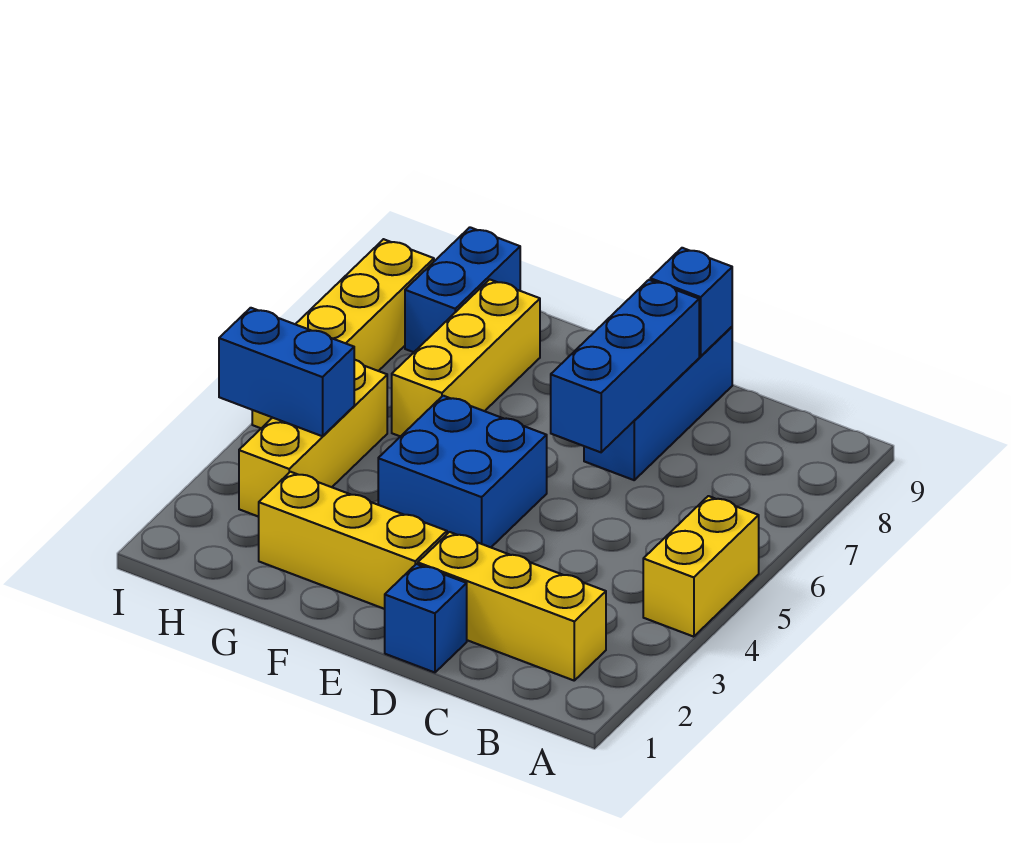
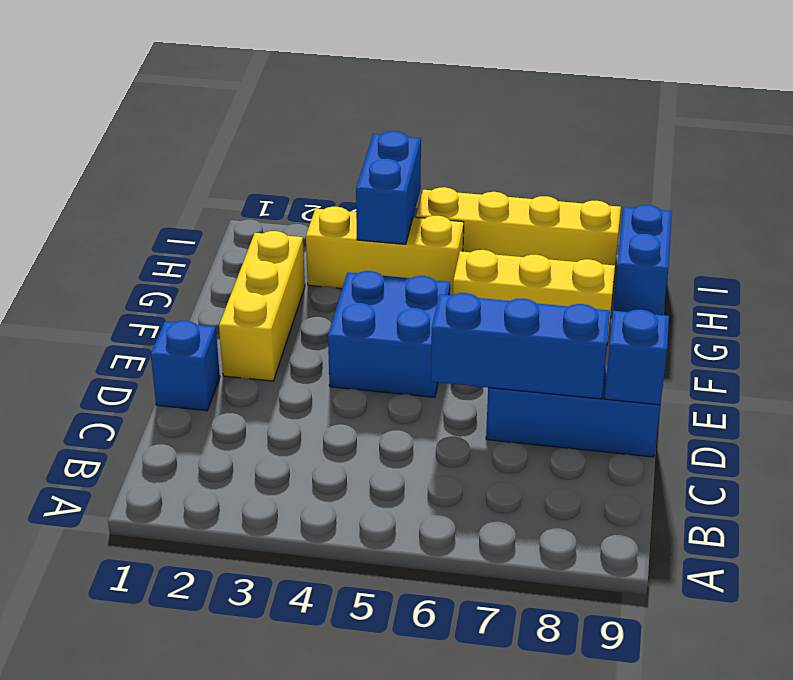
yellow 1x2 brick [643,496,759,637] -> none
yellow 1x3 brick [418,532,606,680] -> none
blue 1x2 brick [405,227,520,352] -> blue 1x2 brick turned to [613,205,672,315]

